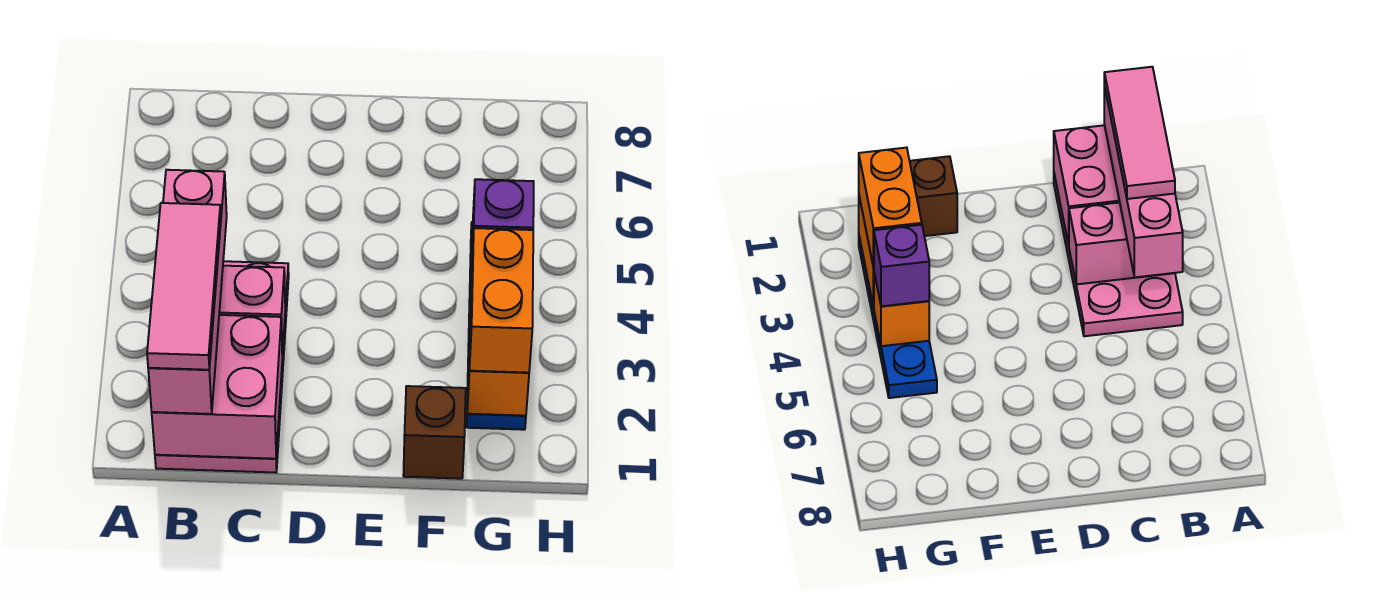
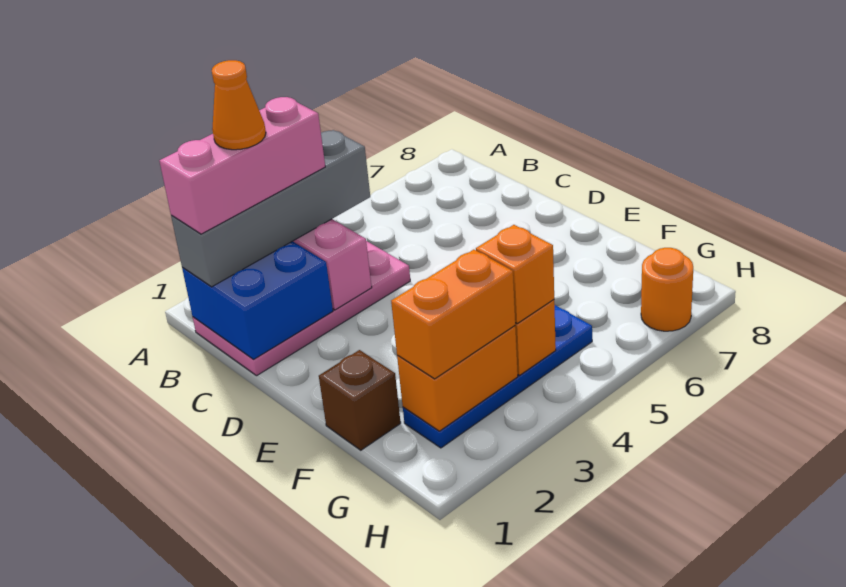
pink 2x2 brick [152,315,282,459] -> blue 2x2 brick [182,241,333,359]
pink 1x4 brick [148,170,227,414] -> grey 1x4 brick [171,130,370,287]
pink 1x3 tile [147,203,221,370] -> pink 1x3 brick [160,97,325,234]
none -> orange 1x1 cone [212,60,266,150]
purple 1x1 brick [472,179,534,254] -> orange 1x1 brick [476,225,554,323]
none -> orange 1x1 round brick [641,248,693,331]

